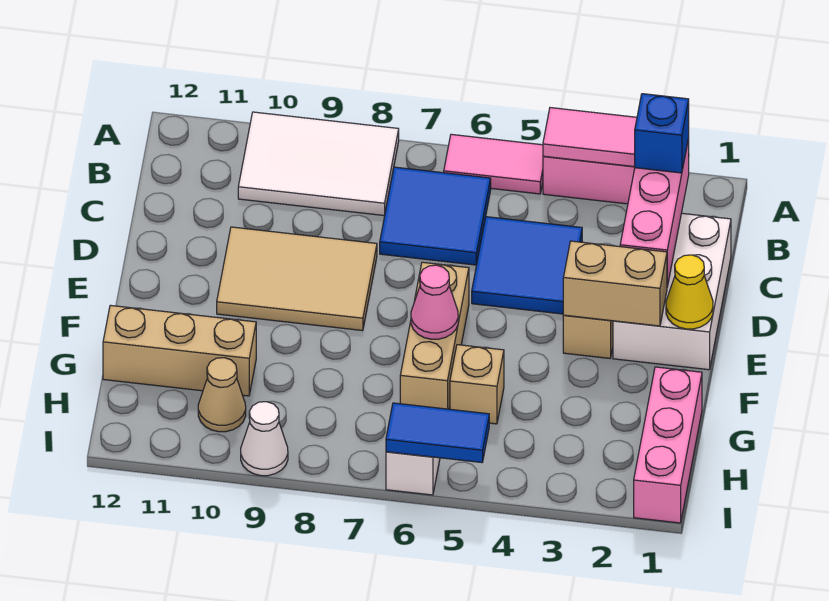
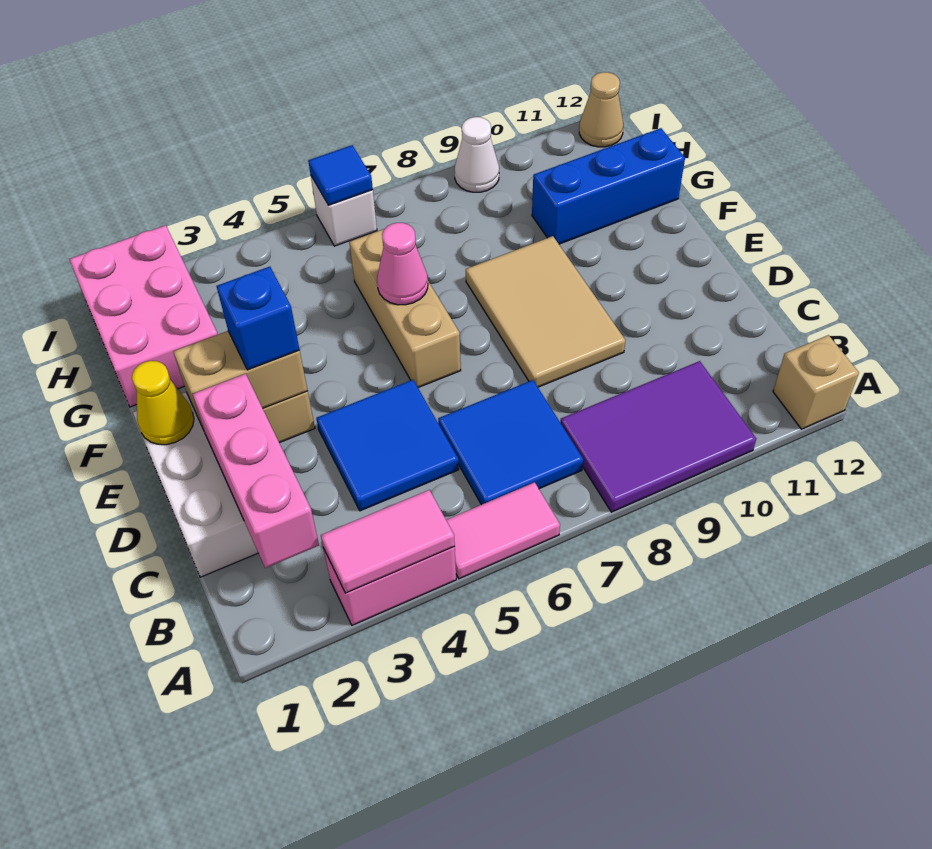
white 2x3 tile [238,112,399,216] -> purple 2x3 tile [560,361,756,512]
blue 1x1 brick [635,94,689,173] -> blue 1x1 brick moved to [216,267,300,370]
tan 2x3 tile [217,227,377,331] -> tan 2x3 tile turned to [466,236,626,387]
pink 1x3 brick [634,367,702,523] -> pink 2x3 brick [69,225,218,407]
tan 1x1 brick [450,345,504,424] -> tan 1x1 brick moved to [773,335,859,429]
tan 1x3 brick [103,305,256,396] -> blue 1x3 brick [532,128,685,244]
tan 1x1 cone [198,358,246,432] -> tan 1x1 cone moved to [579,72,623,147]
blue 1x2 tile [386,403,489,463] -> blue 1x1 tile [308,145,373,205]

